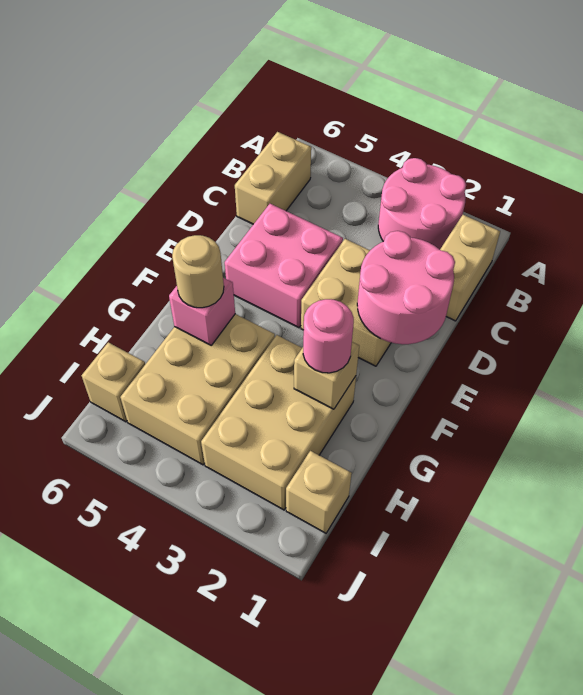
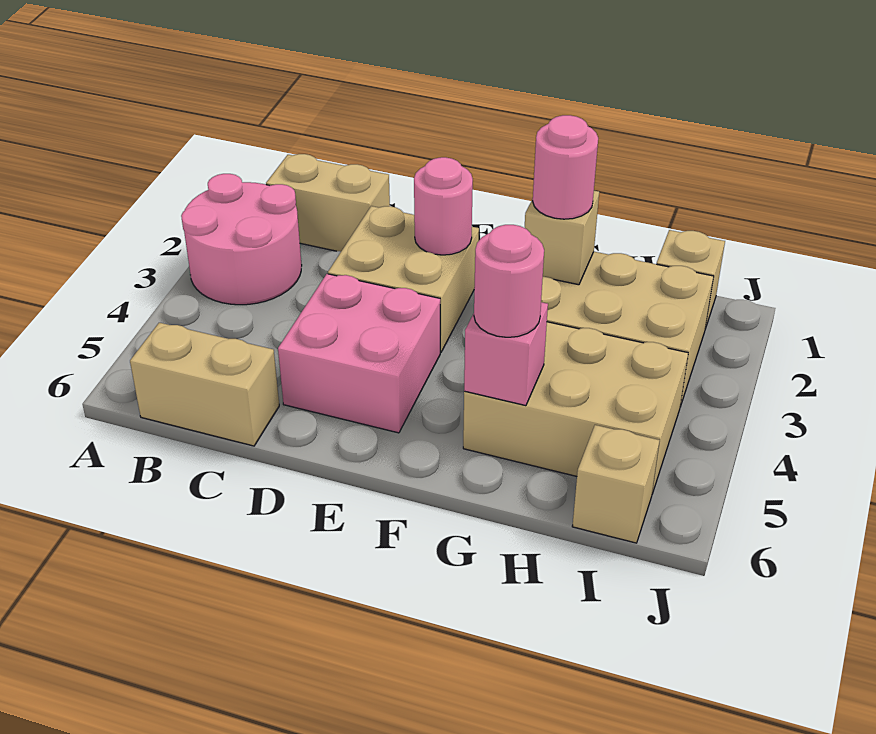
pink 2x2 round brick [357,231,455,344] -> pink 1x1 round brick [414,157,473,255]
tan 1x1 round brick [172,235,224,308] -> pink 1x1 round brick [474,225,544,337]

